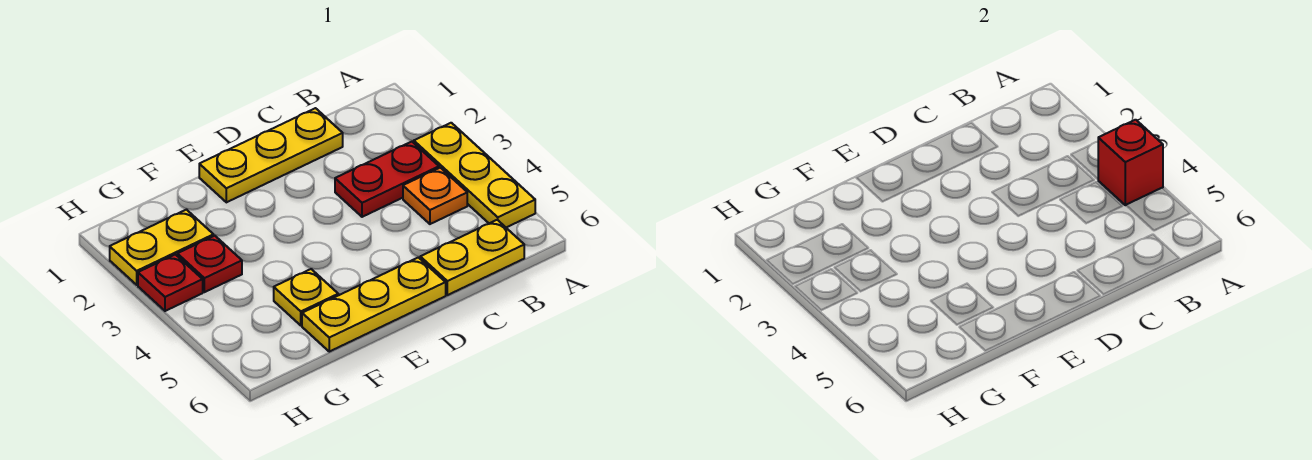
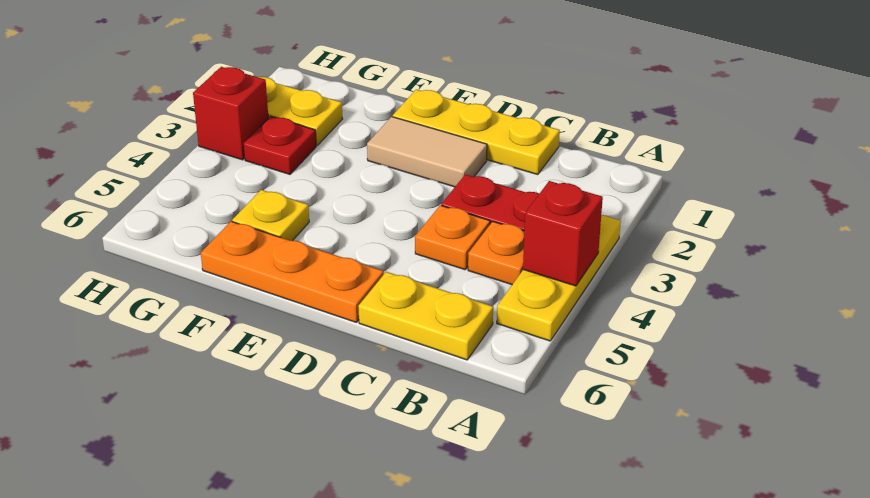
none -> orange 1x1 plate [415,205,490,270]
none -> tan 1x2 tile [367,117,487,187]
yellow 1x3 plate [302,257,446,352] -> orange 1x3 plate [201,221,384,323]
red 1x1 plate [138,255,203,311] -> red 1x1 brick [193,67,268,160]

